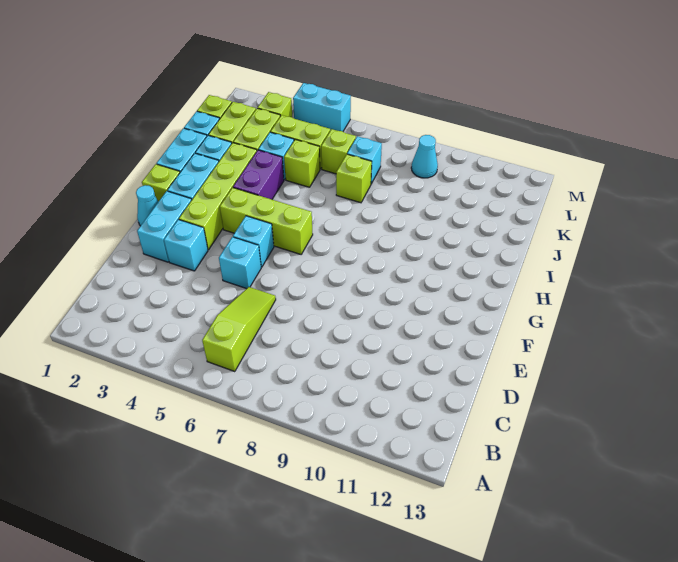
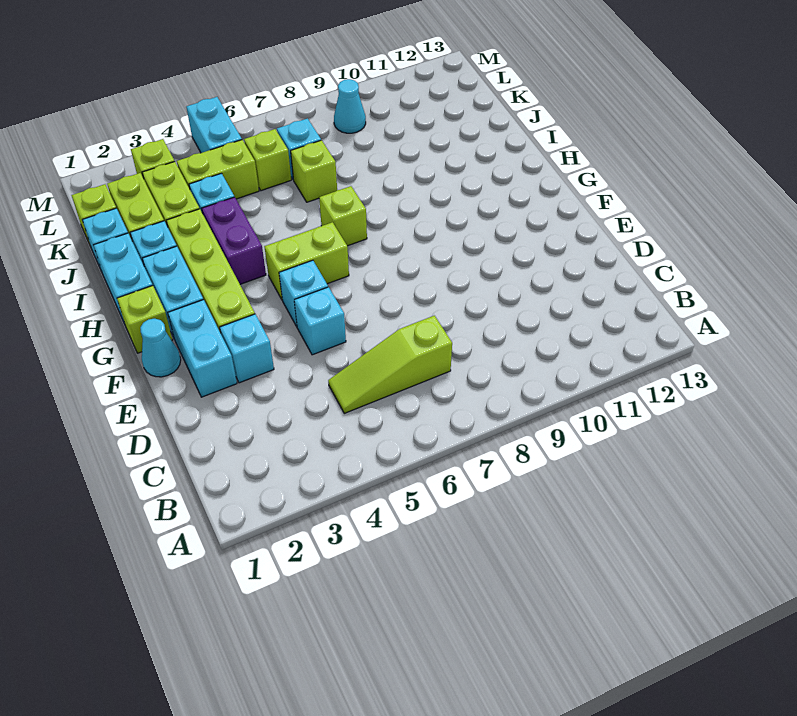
lime 1x3 slope [202,287,276,371] -> lime 1x3 slope turned to [328,316,452,413]
lime 1x3 brick [220,188,313,254] -> lime 1x2 brick [264,222,349,299]
lime 1x1 brick [284,139,320,187] -> lime 1x1 brick moved to [319,186,367,246]
cyan 1x2 brick [293,83,351,131] -> cyan 1x2 brick turned to [186,97,242,153]

